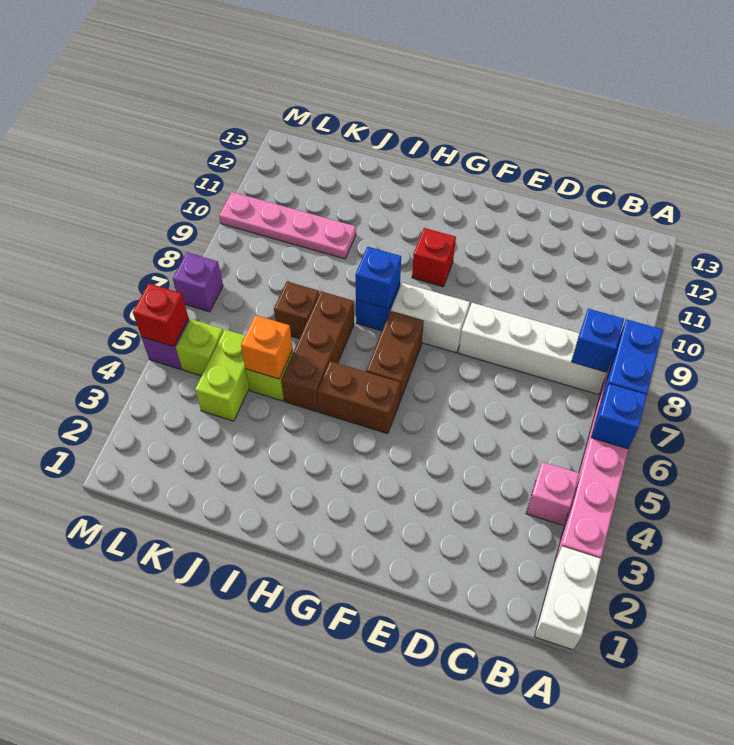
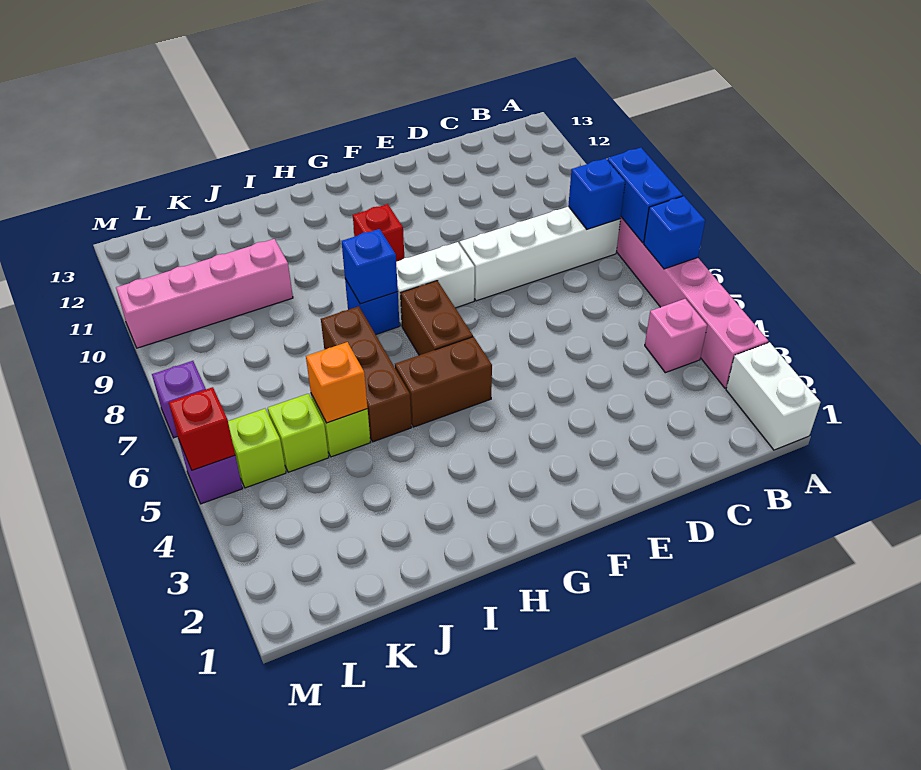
brown 1x1 brick [274,282,319,339] -> none
pink 1x4 plate [219,192,356,259] -> pink 1x4 brick [116,239,293,348]
lime 1x2 brick [195,330,249,421] -> lime 1x1 brick [268,394,329,472]

